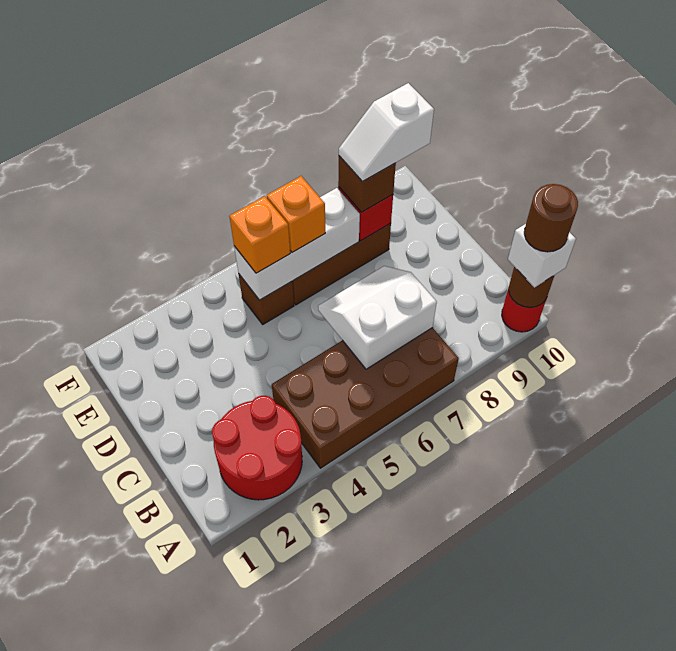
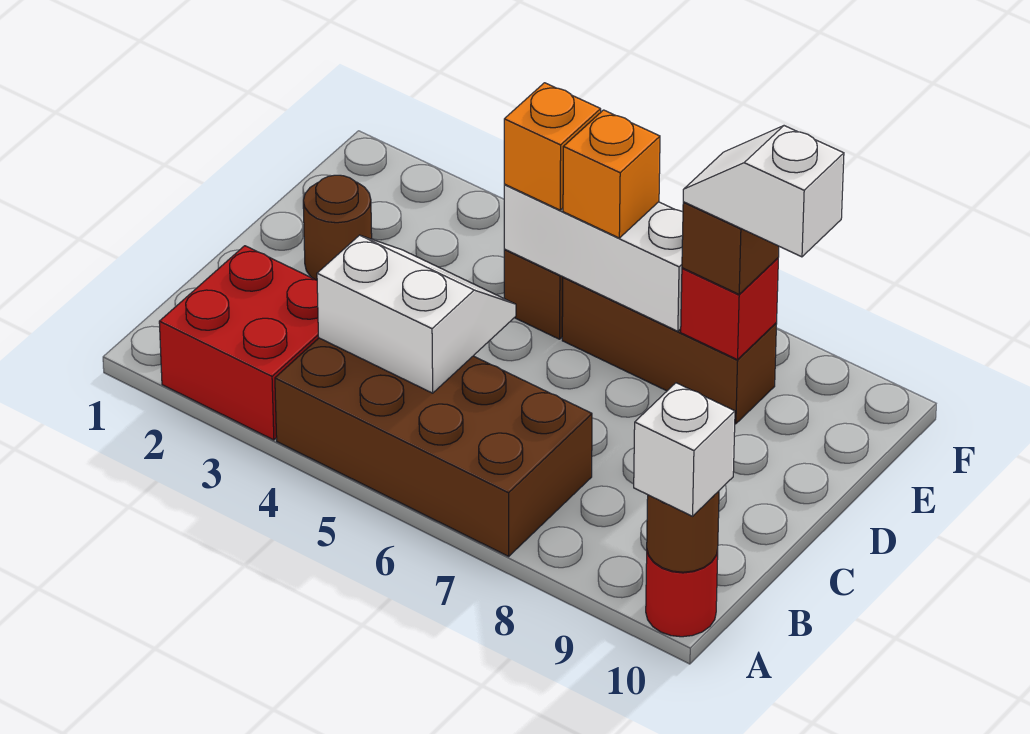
red 2x2 round brick [212,396,302,500] -> red 2x2 brick [159,246,319,440]
brown 1x1 round brick [524,184,578,252] -> brown 1x1 round brick moved to [303,175,372,280]
white 2x2 slope [318,266,437,369] -> white 2x2 slope moved to [317,235,516,393]

